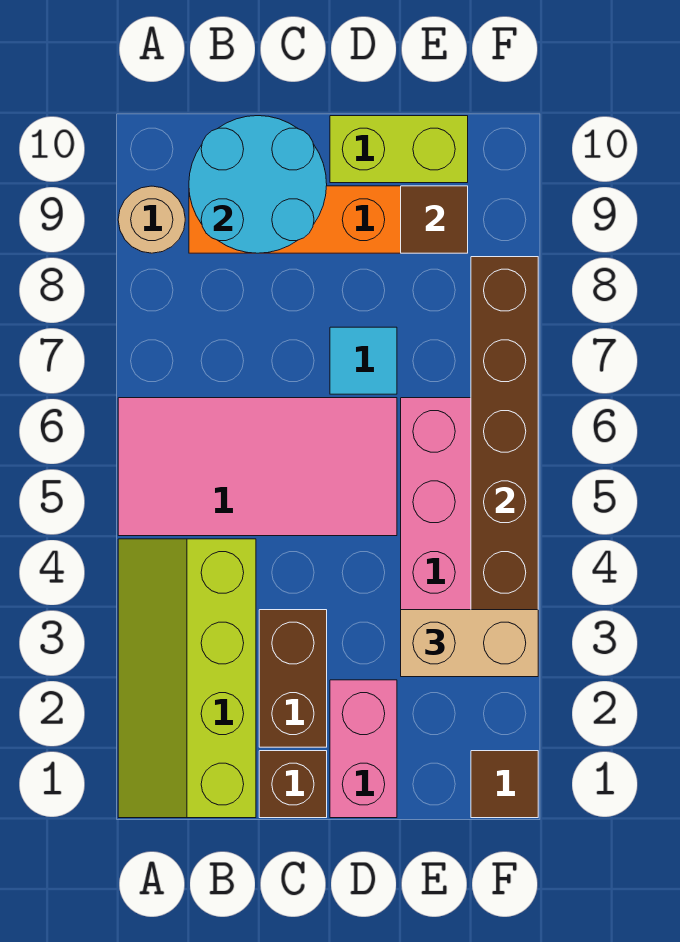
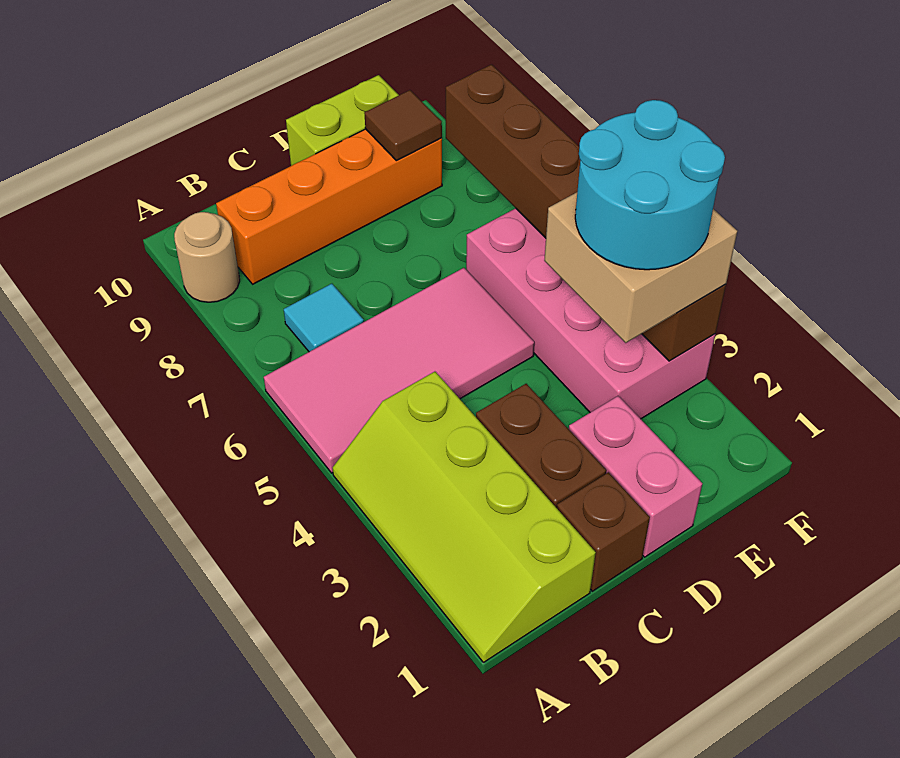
cyan 2x2 round brick [189,116,327,253] -> cyan 2x2 round brick moved to [575,100,725,270]
cyan 1x1 tile [330,327,397,394] -> cyan 1x1 tile moved to [284,284,364,352]
tan 1x2 brick [401,610,538,677] -> tan 2x2 brick [544,192,737,343]
brown 1x1 tile [471,751,538,818] -> none

